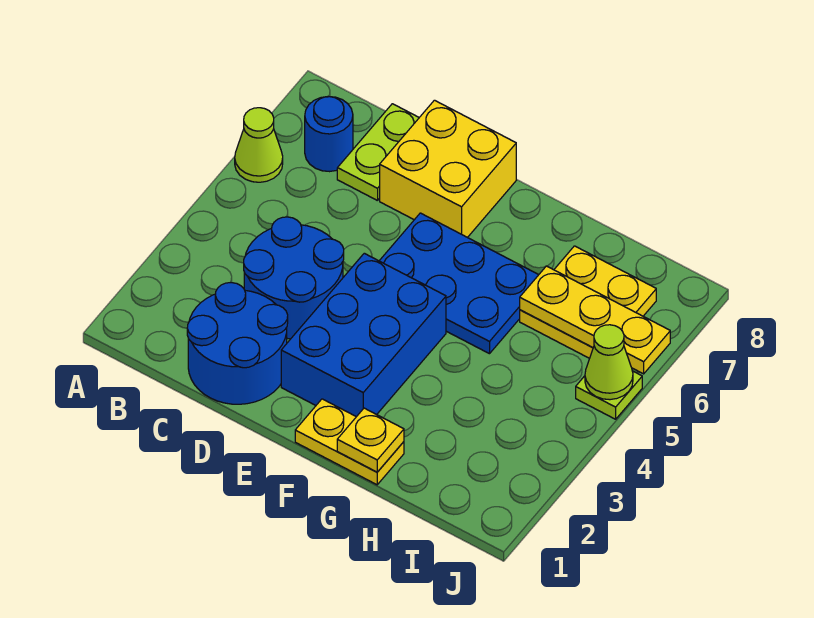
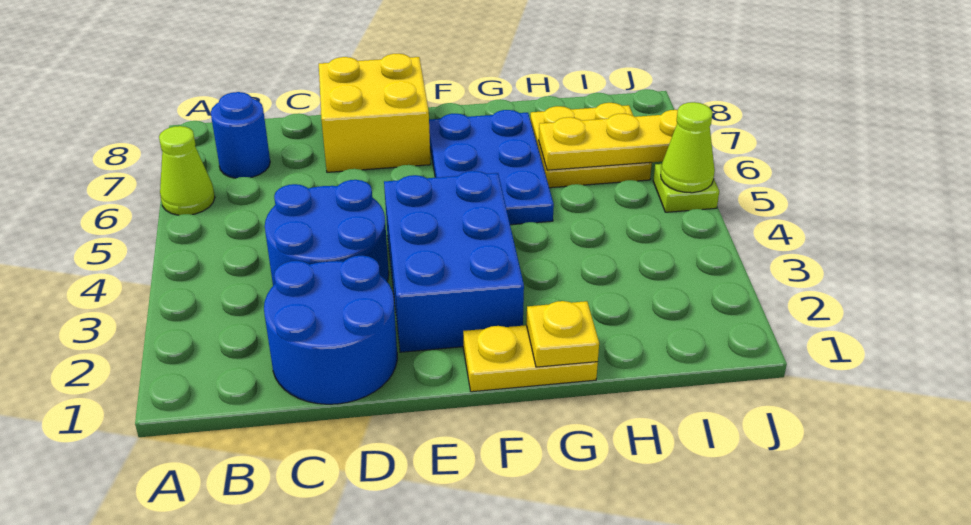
lime 1x2 plate [337,104,419,201] -> none
blue 2x3 plate [380,213,538,354] -> blue 2x3 plate turned to [429,110,554,225]

